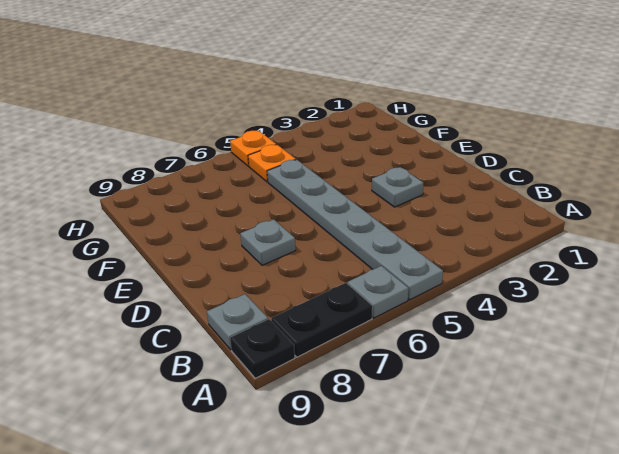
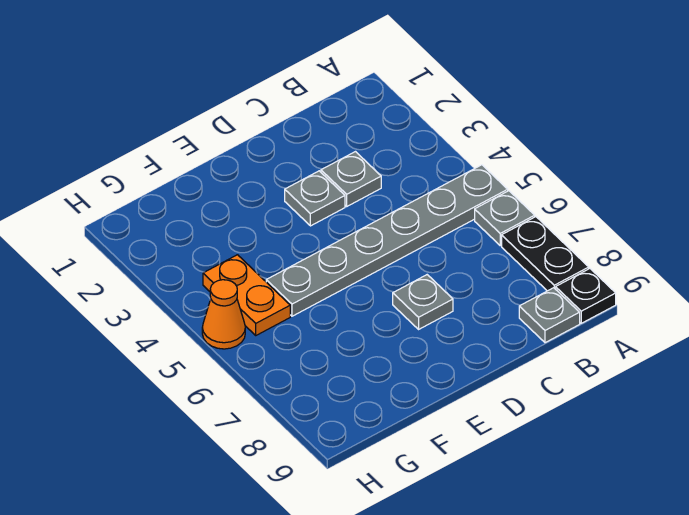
none -> grey 1x1 plate [321,152,381,206]
orange 1x1 plate [248,145,296,182] -> orange 1x2 plate [203,255,290,335]
orange 1x1 plate [230,131,276,166] -> orange 1x1 cone [202,280,245,349]

